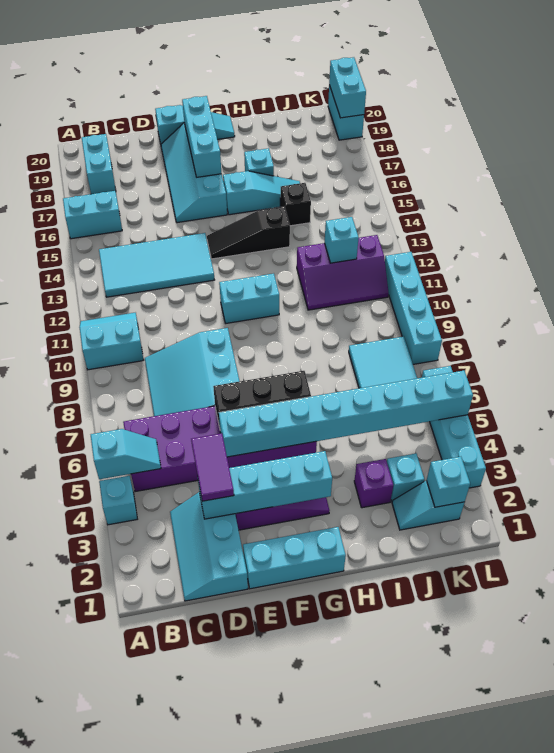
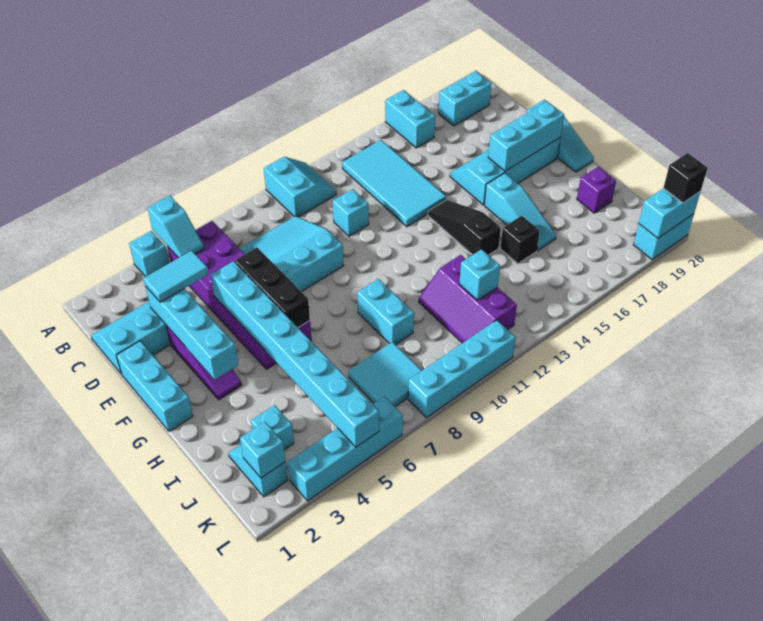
purple 1x2 tile [191,433,234,501] -> cyan 1x2 tile [144,251,209,302]
cyan 1x2 brick [219,274,279,323] -> cyan 1x2 brick moved to [357,279,414,345]
cyan 1x1 brick [244,148,274,176] -> cyan 1x1 brick moved to [333,189,369,236]
purple 1x1 brick [354,459,393,508] -> purple 1x1 brick moved to [577,166,616,213]
none -> black 1x1 brick [663,153,708,203]

